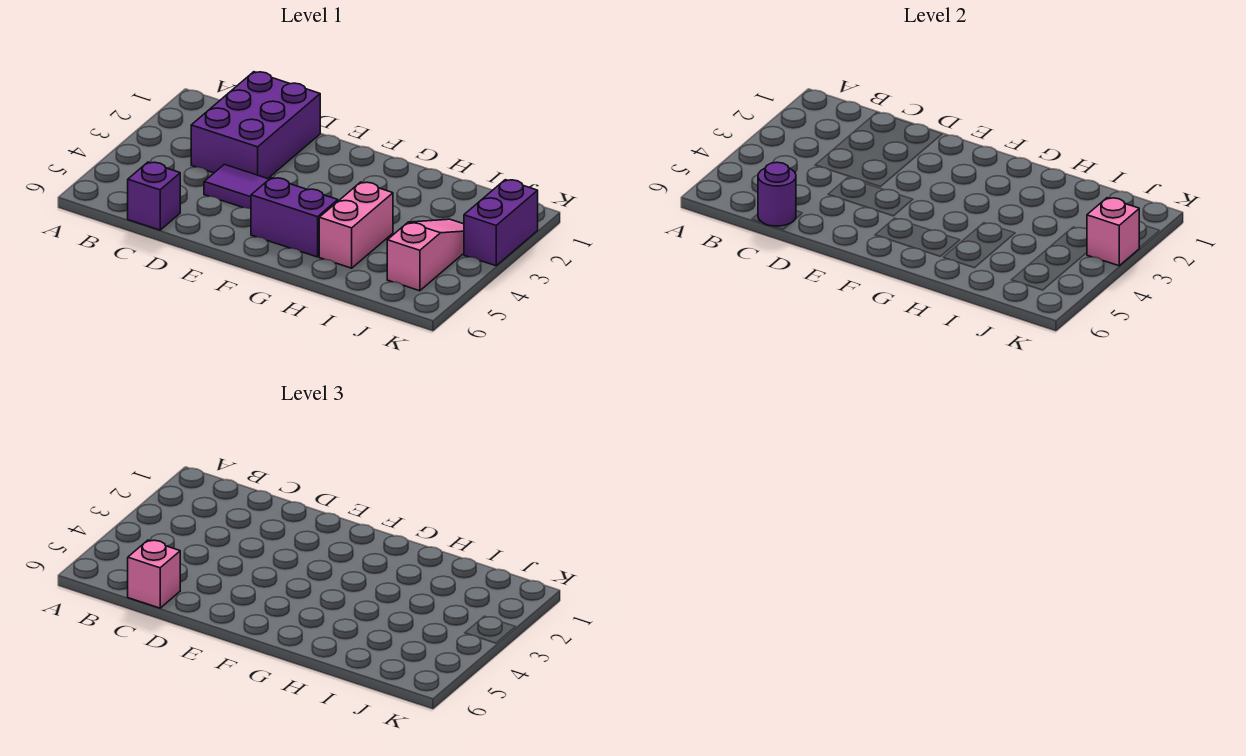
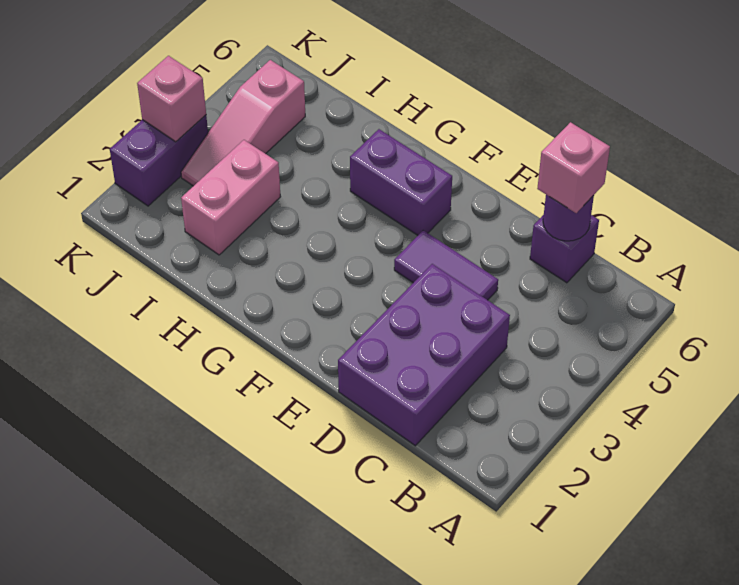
pink 1x2 brick [319,182,393,268] -> pink 1x2 brick moved to [181,140,281,255]

